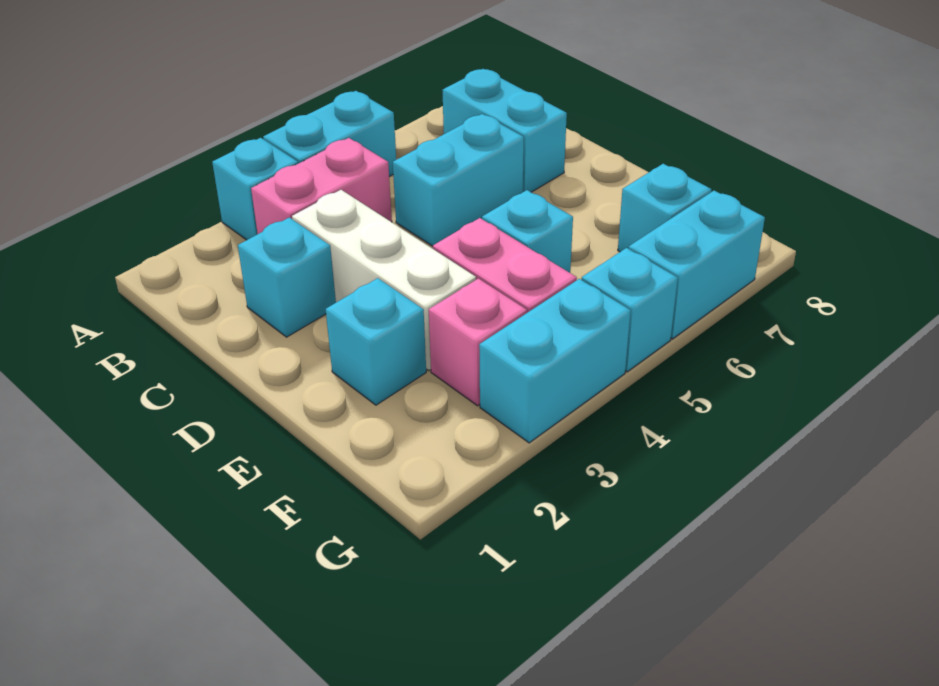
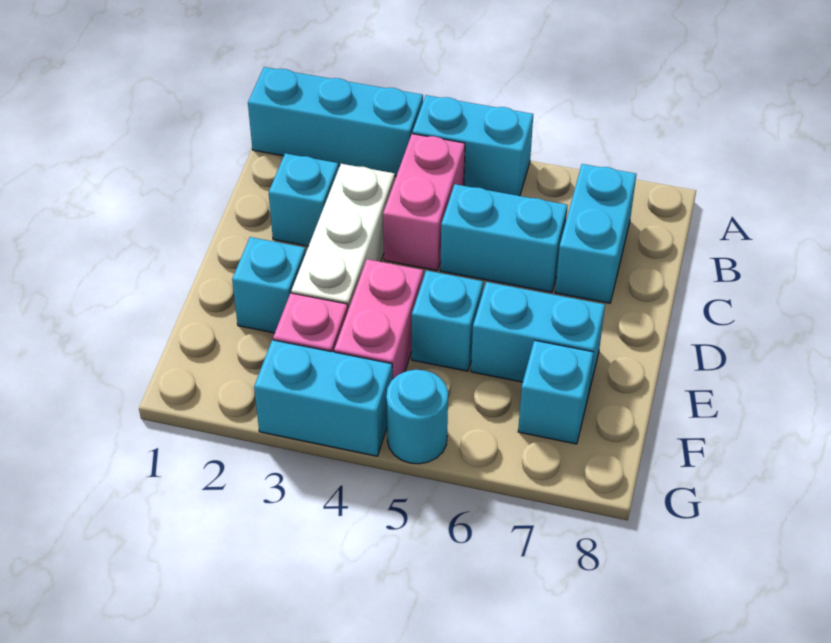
cyan 1x1 brick [212,138,298,240] -> cyan 1x3 brick [248,67,423,176]
pink 1x2 brick [251,138,392,234] -> pink 1x2 brick turned to [383,134,465,271]
cyan 1x1 brick [581,248,678,372] -> cyan 1x1 round brick [386,370,448,464]
cyan 1x2 brick [629,191,765,339] -> cyan 1x2 brick moved to [471,282,605,395]

